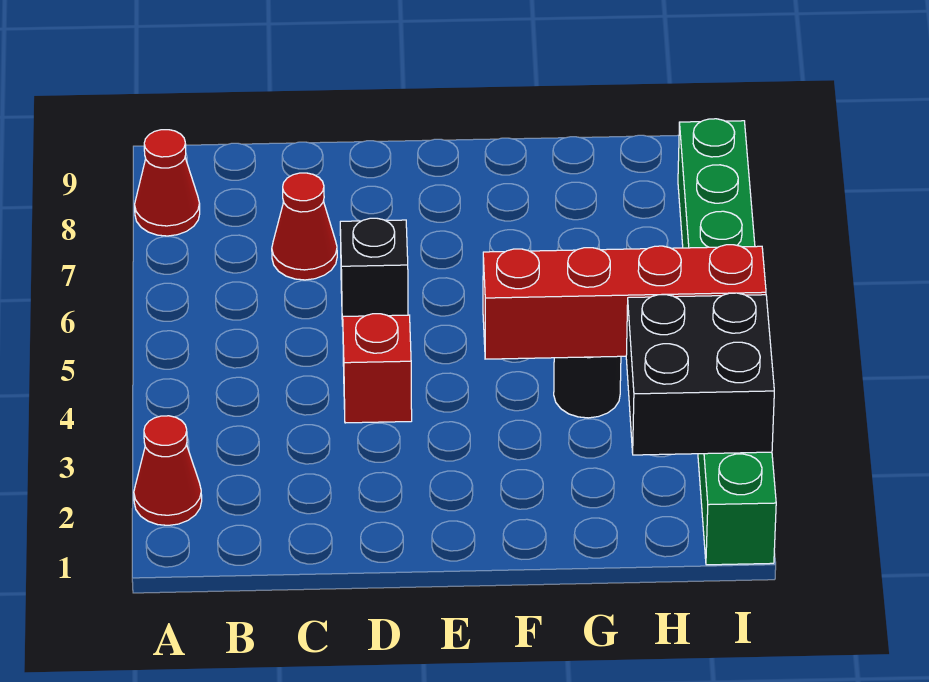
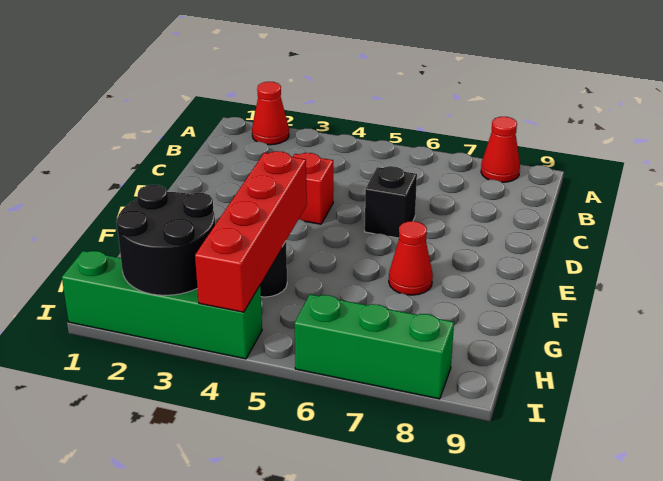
red 1x1 cone [272,173,337,280] -> red 1x1 cone moved to [389,221,433,295]
black 2x2 brick [626,293,774,455] -> black 2x2 round brick [116,185,215,295]

